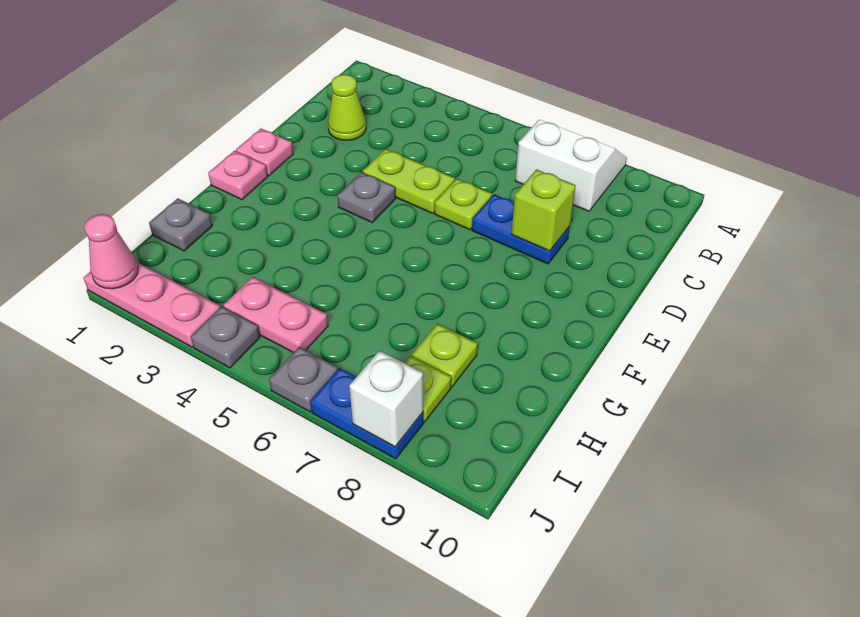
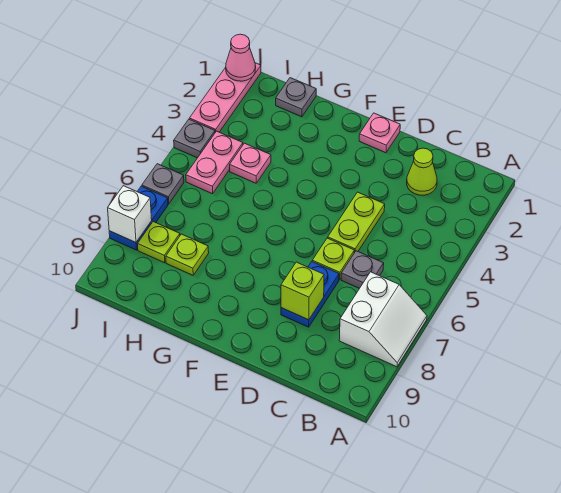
grey 1x1 plate [337,172,396,222] -> grey 1x1 plate moved to [341,251,384,288]
pink 1x1 plate [208,151,268,200] -> pink 1x1 plate moved to [230,143,271,183]

